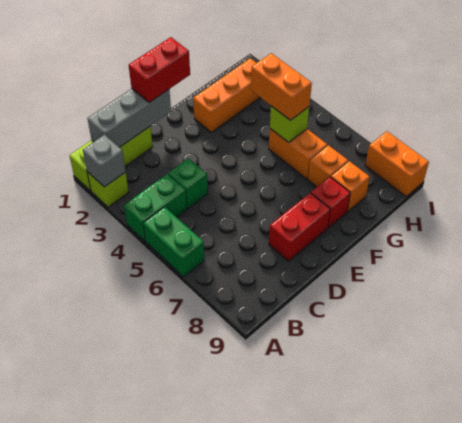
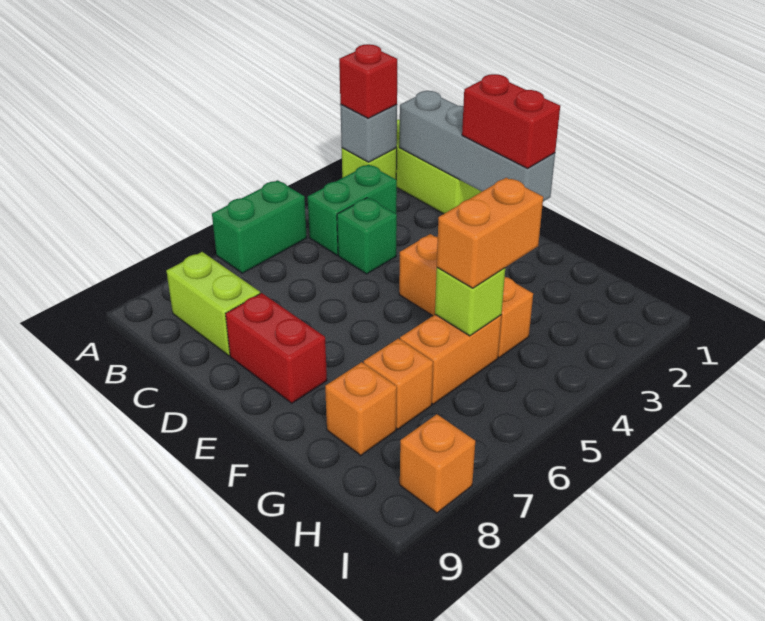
green 1x2 brick [124,174,187,241] -> green 1x2 brick turned to [308,164,397,255]
grey 1x3 brick [87,89,171,147] -> grey 1x4 brick [399,91,555,202]
none -> lime 1x2 brick [166,252,260,356]
orange 1x3 brick [193,58,260,132] -> orange 1x3 brick moved to [399,234,533,357]
red 1x1 brick [311,177,350,228] -> red 1x1 brick moved to [339,44,397,118]
orange 1x2 brick [365,131,429,196] -> orange 1x1 brick [400,414,475,513]

